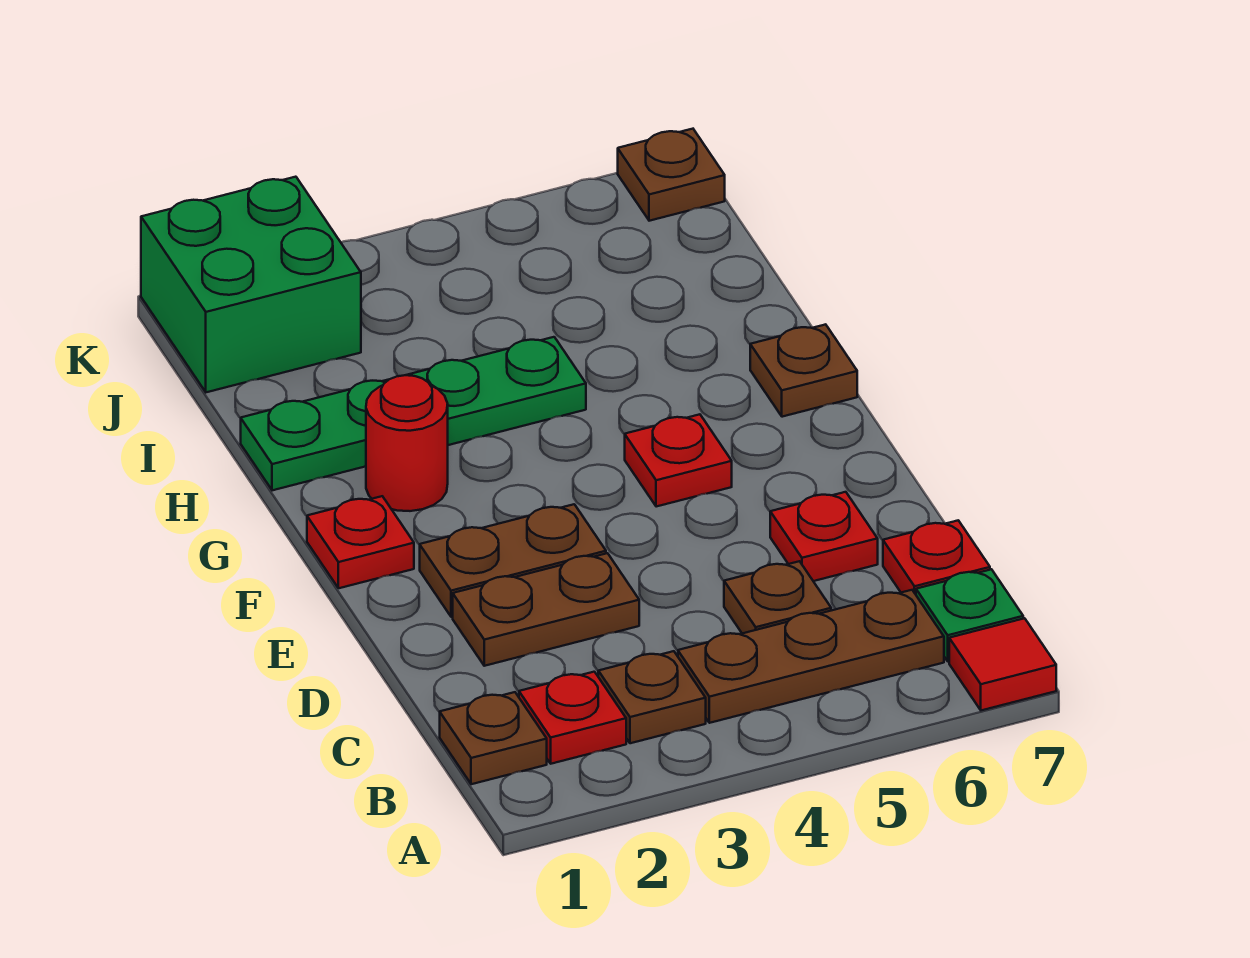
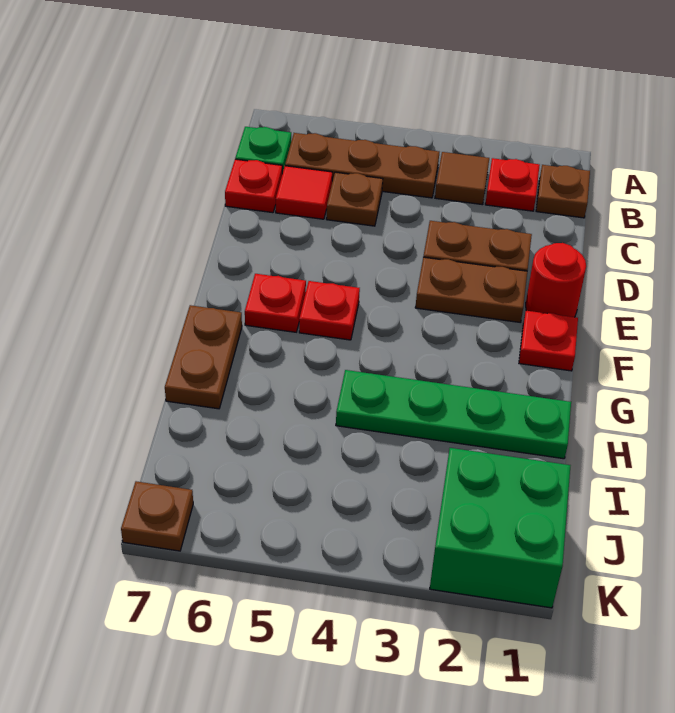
red 1x1 tile [949,618,1056,710] -> red 1x1 tile moved to [276,166,332,219]
brown 1x1 plate [598,651,706,743] -> brown 1x1 tile [435,152,489,205]
red 1x1 plate [770,492,878,581] -> red 1x1 plate moved to [245,274,306,332]
red 1x1 round brick [366,375,448,511] -> red 1x1 round brick moved to [526,243,586,317]
brown 1x1 plate [750,324,857,417] -> brown 1x2 plate [165,305,242,409]

